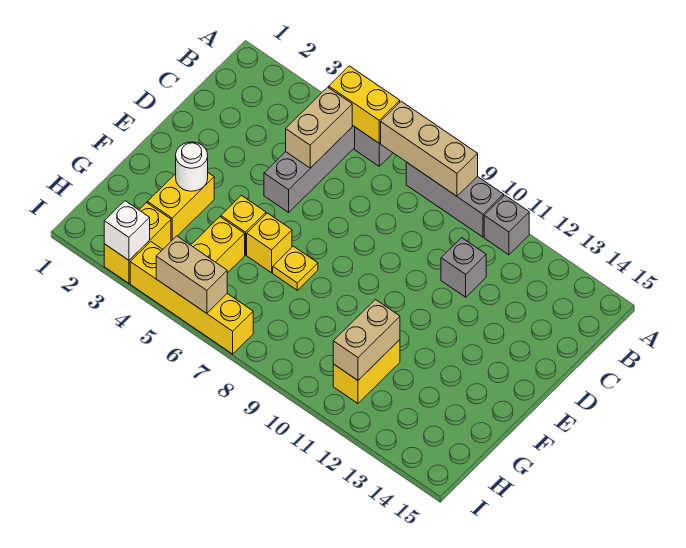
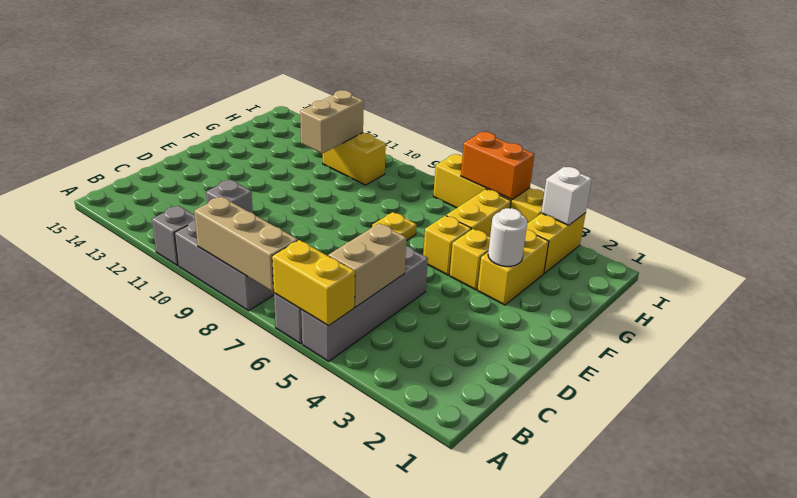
yellow 1x1 brick [247,213,292,273] -> yellow 1x1 brick moved to [450,229,490,290]
yellow 1x2 brick [333,340,400,403] -> yellow 1x2 brick turned to [323,133,386,185]
tan 1x2 brick [156,236,227,313] -> orange 1x2 brick [461,132,534,200]

